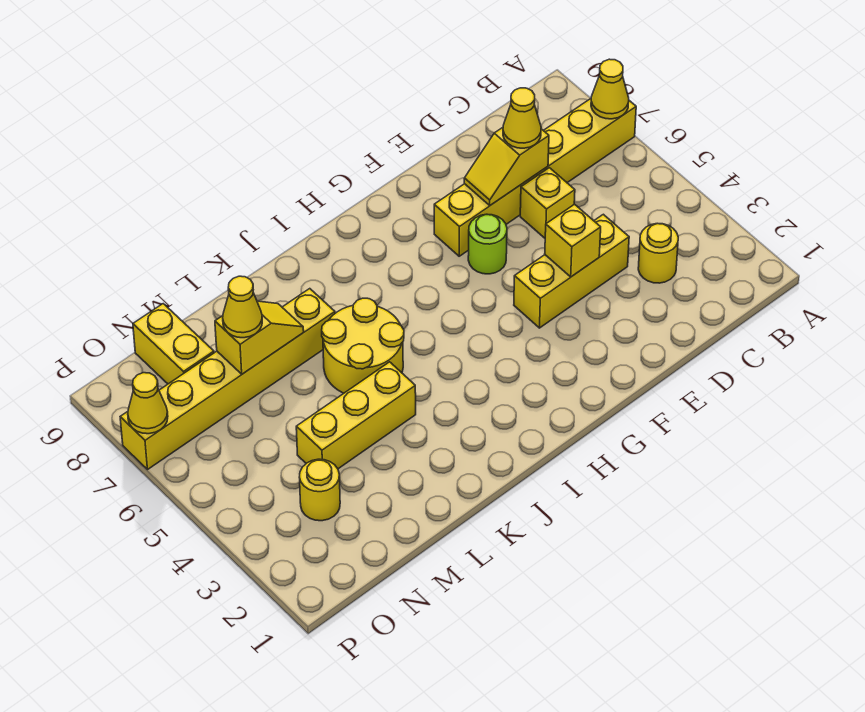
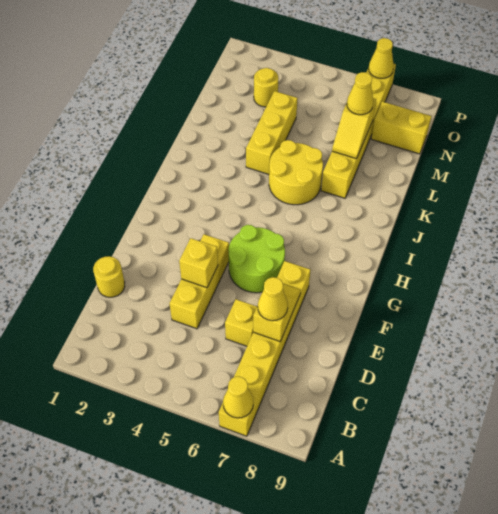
yellow 1x1 round brick [638,224,678,283] -> yellow 1x1 round brick moved to [93,256,125,297]
lime 1x1 round brick [468,214,507,274] -> lime 2x2 round brick [228,225,285,293]

